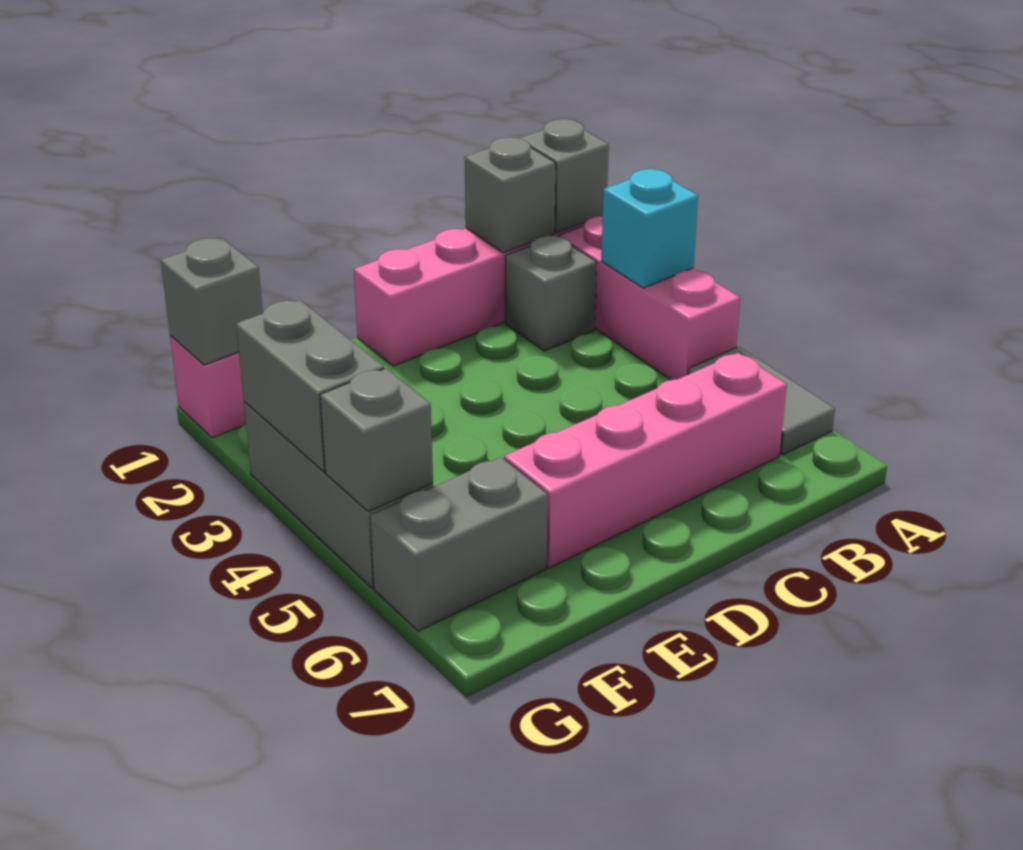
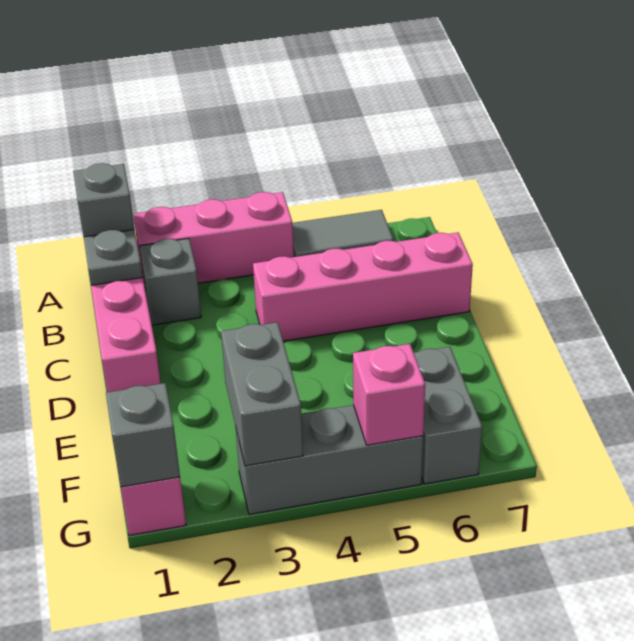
cyan 1x1 brick [601,169,698,288] -> none
grey 1x1 brick [465,137,556,253] -> grey 1x1 plate [84,230,143,285]
pink 1x4 brick [504,353,787,568] -> pink 1x4 brick turned to [253,232,473,341]
grey 1x2 brick [236,300,384,472] -> grey 1x2 brick turned to [221,322,303,466]
grey 1x1 brick [320,368,433,512] -> pink 1x1 brick [353,344,425,445]

